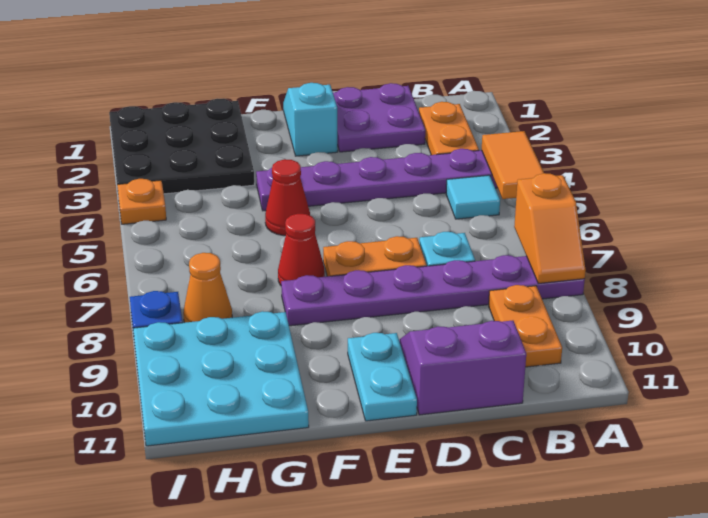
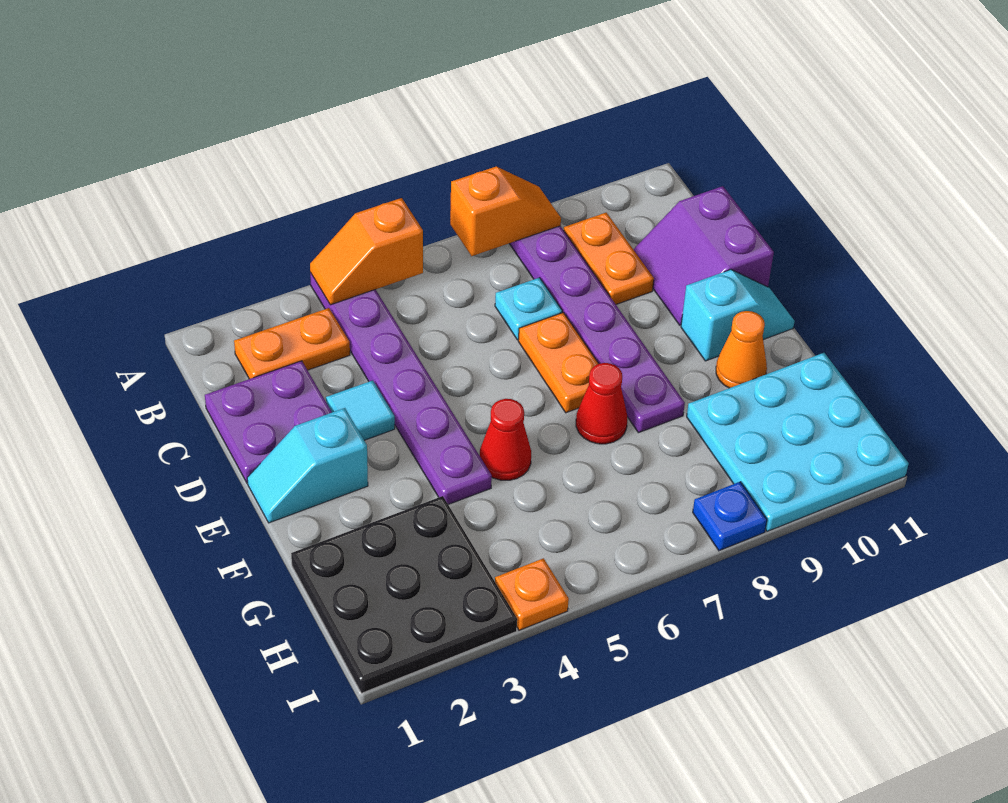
orange 1x2 tile [482,131,544,199] -> orange 1x2 slope [310,198,423,305]
cyan 1x1 tile [446,175,500,219] -> cyan 1x1 tile moved to [326,380,395,440]
orange 1x2 plate [489,285,562,367] -> orange 1x2 plate turned to [564,213,654,304]
cyan 1x2 plate [348,333,417,421] -> cyan 1x2 slope [681,270,795,361]
orange 1x1 cone [183,253,232,323] -> orange 1x1 cone moved to [716,311,767,388]

